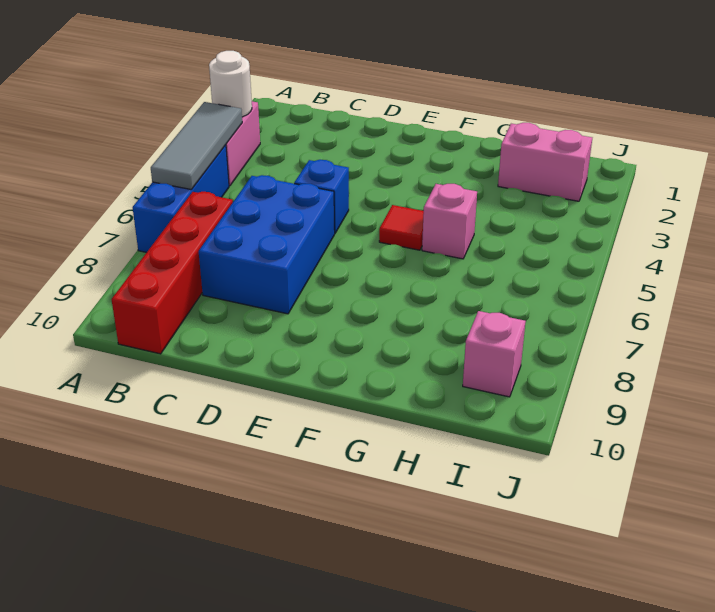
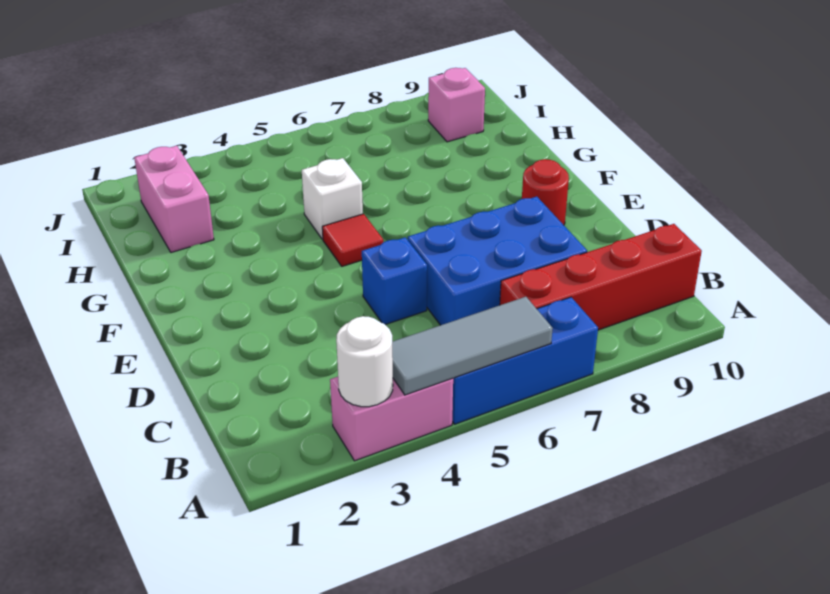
none -> red 1x1 round brick [522,159,569,225]
pink 1x1 brick [422,184,477,259] -> white 1x1 brick [302,158,363,239]

